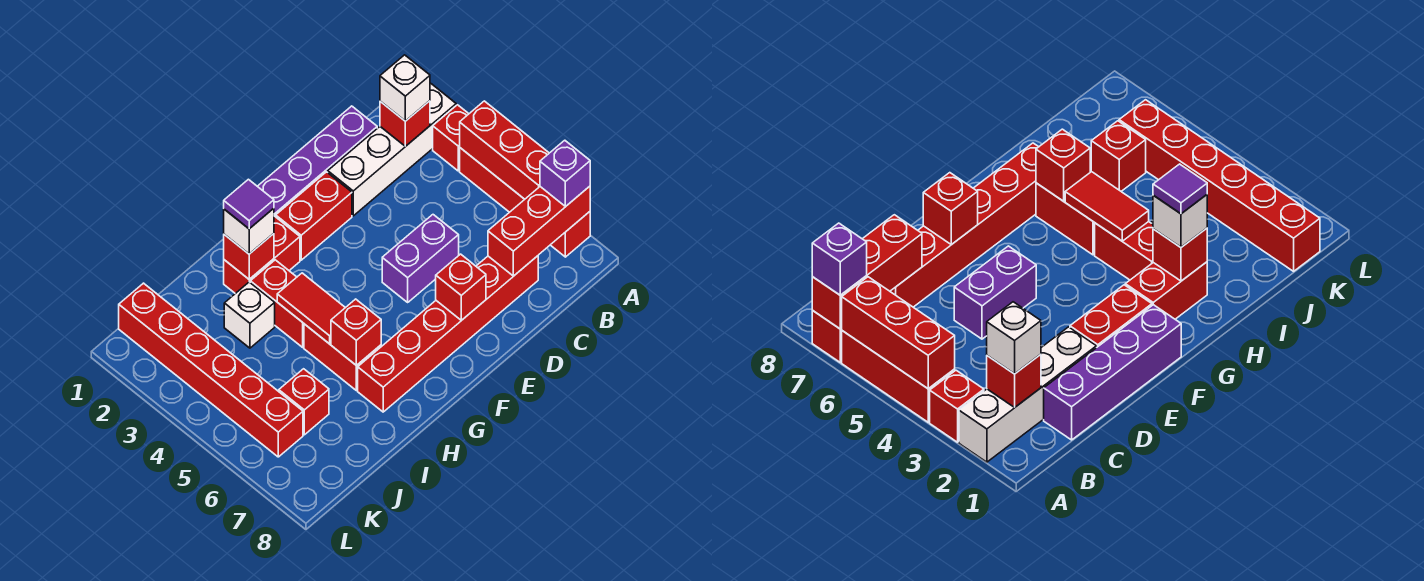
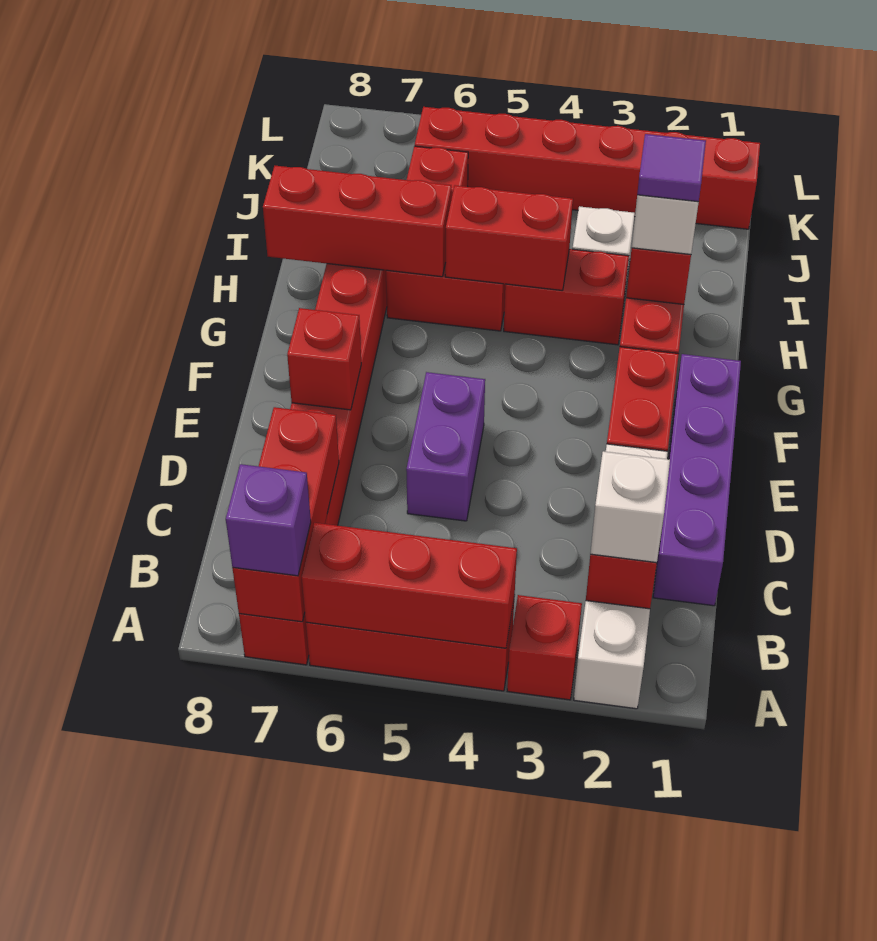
red 1x2 tile [277,273,345,344] -> red 1x2 brick [445,185,573,290]
red 1x1 brick [331,299,381,365] -> red 1x3 brick [263,166,451,277]

